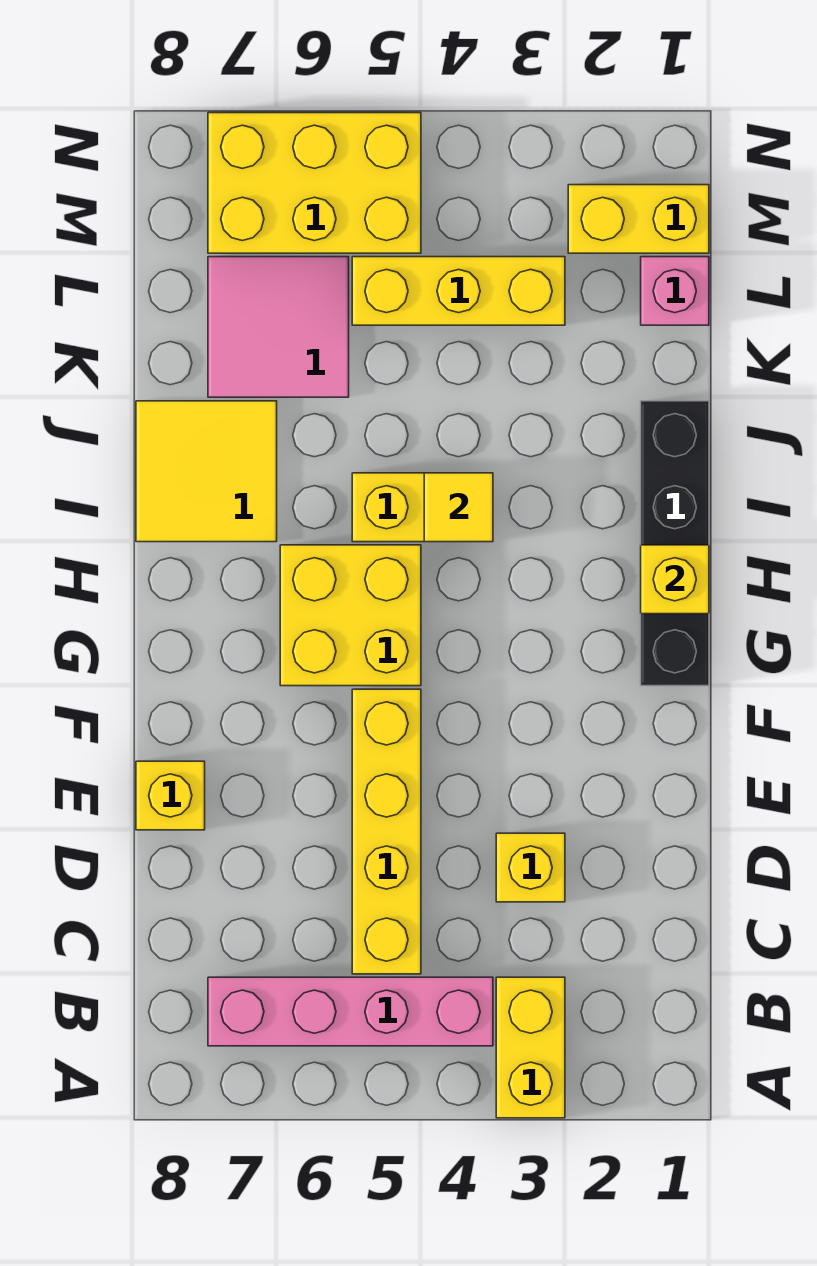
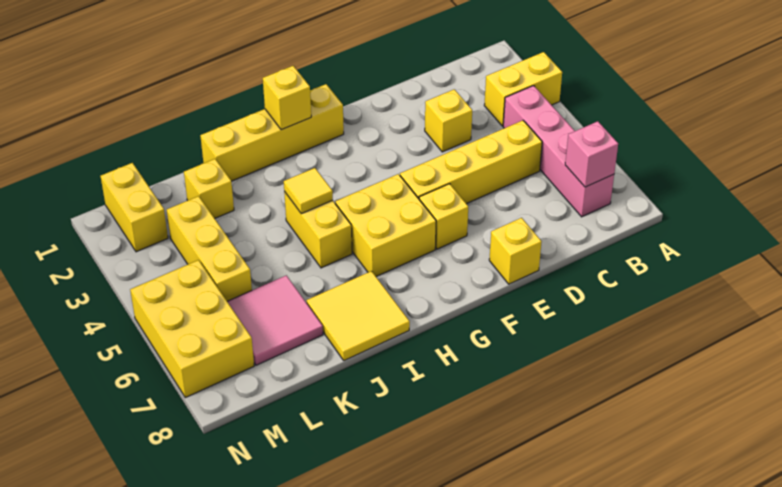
none -> yellow 1x1 brick [419,184,468,249]
black 1x4 brick [641,401,709,686] -> yellow 1x4 brick [200,84,344,181]
none -> yellow 1x1 brick [184,159,234,218]
pink 1x1 brick [641,257,709,325] -> pink 1x1 brick moved to [565,121,618,187]

